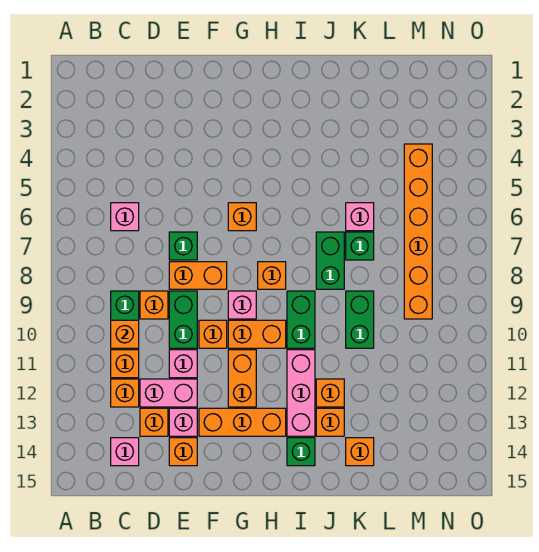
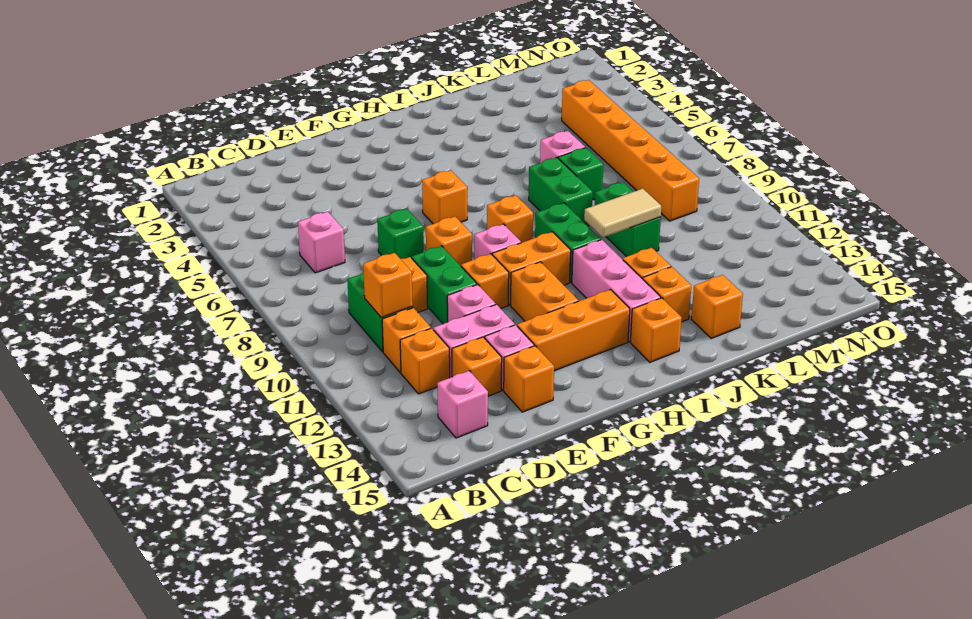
orange 1x2 brick [169,262,227,289] -> orange 1x1 brick [426,216,472,266]
green 1x1 brick [287,438,315,466] -> orange 1x1 brick [630,298,682,362]
none -> tan 1x2 tile [584,189,661,238]

